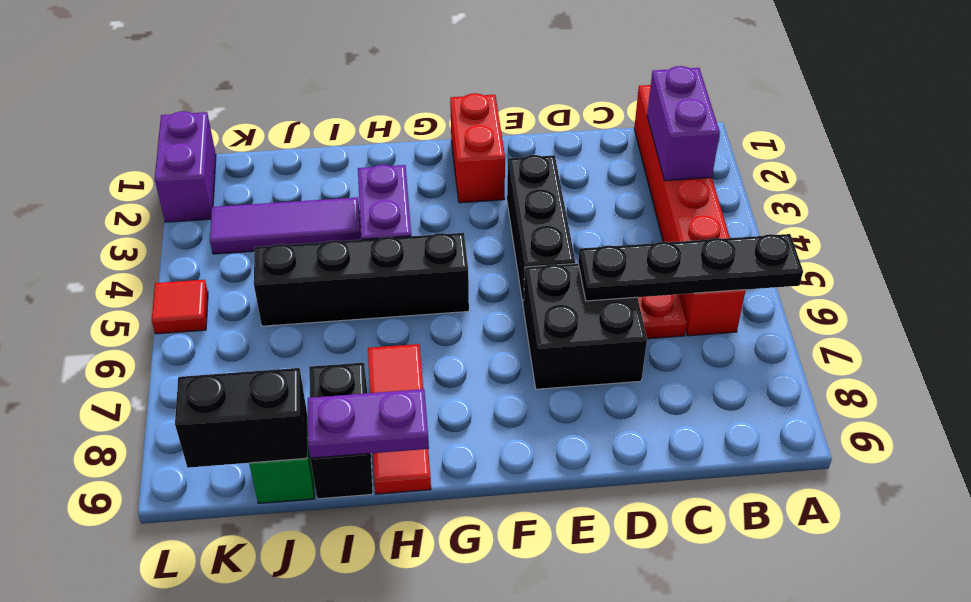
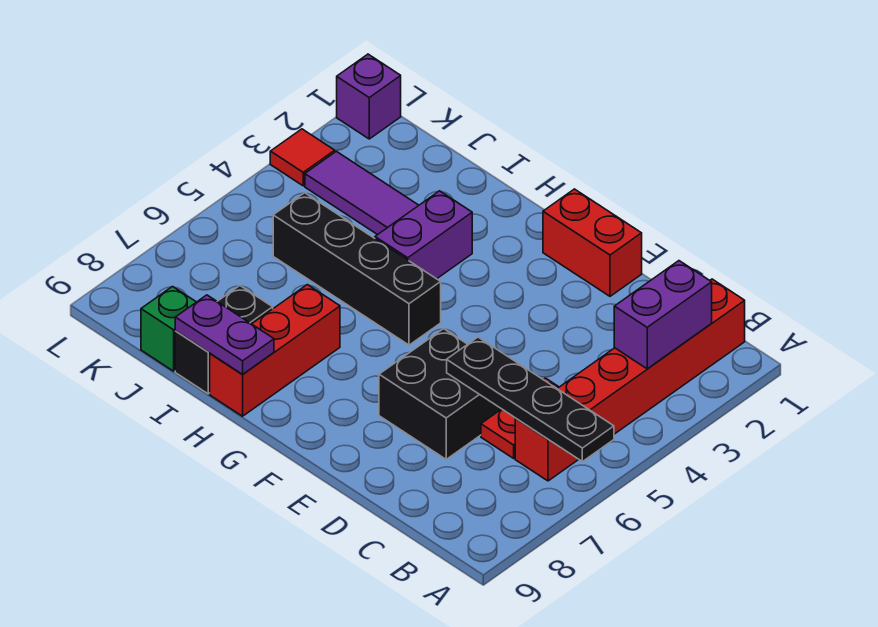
black 1x3 brick [507,155,575,307] -> none
red 1x2 brick [450,93,505,203] -> red 1x2 brick turned to [543,189,642,296]
red 1x3 tile [368,344,431,494] -> red 1x3 brick [210,285,340,416]
black 1x2 brick [175,368,307,468] -> none
purple 1x2 brick [155,111,216,222] -> purple 1x1 brick [337,54,401,139]
red 1x1 tile [152,280,208,334] -> red 1x1 tile moved to [270,129,335,186]

